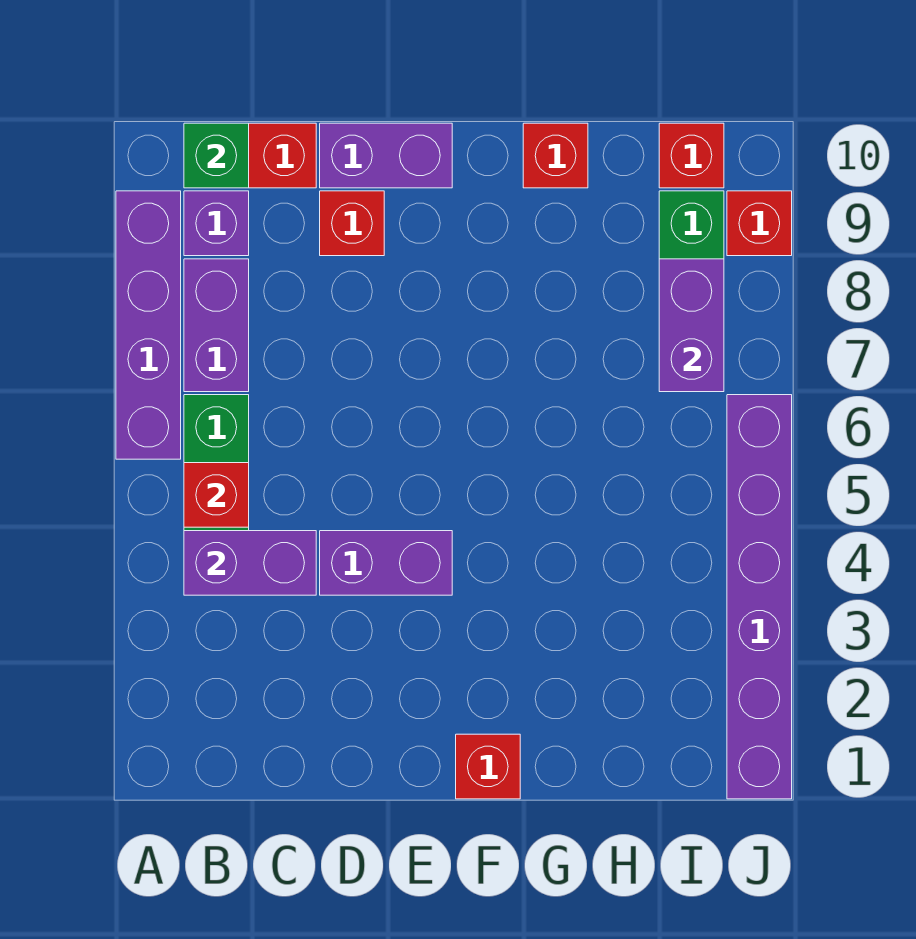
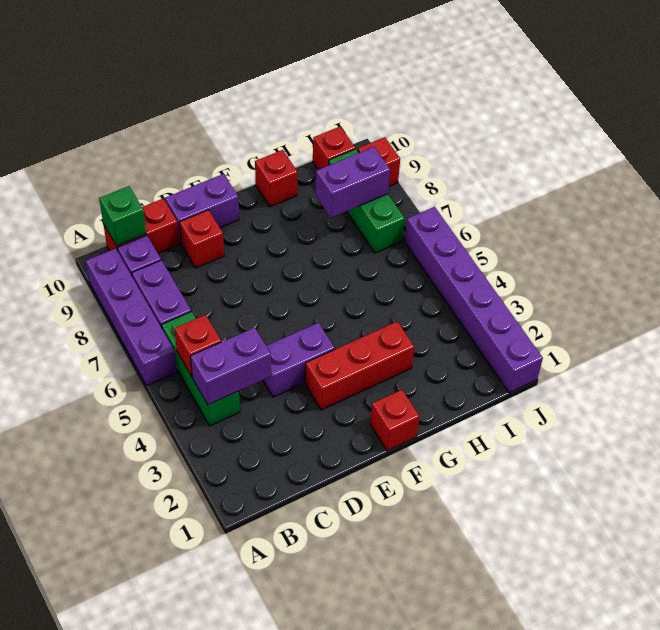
none -> red 1x3 brick [305,321,414,410]
purple 1x2 brick [659,259,724,392] -> purple 1x2 brick turned to [315,147,390,218]

